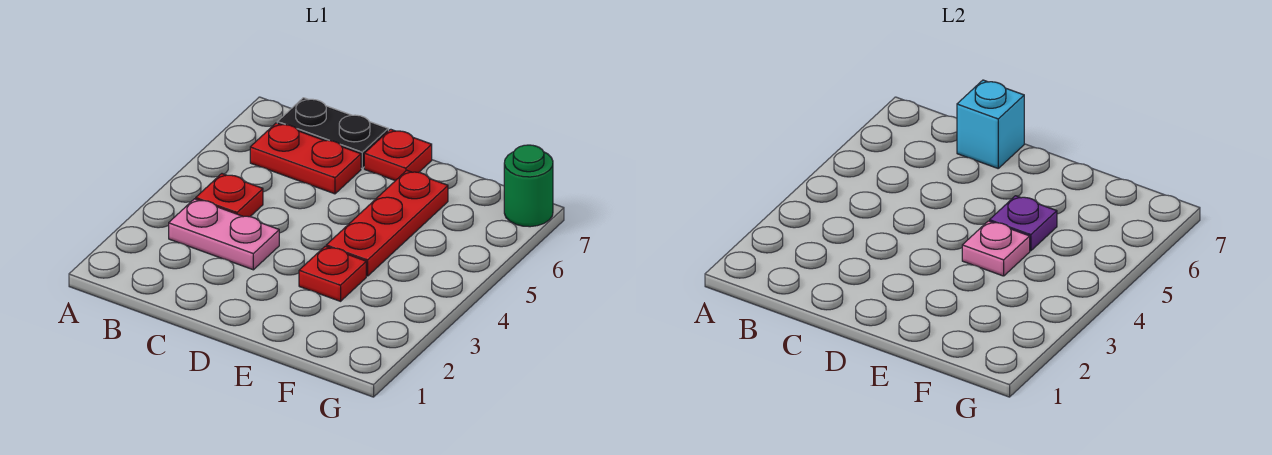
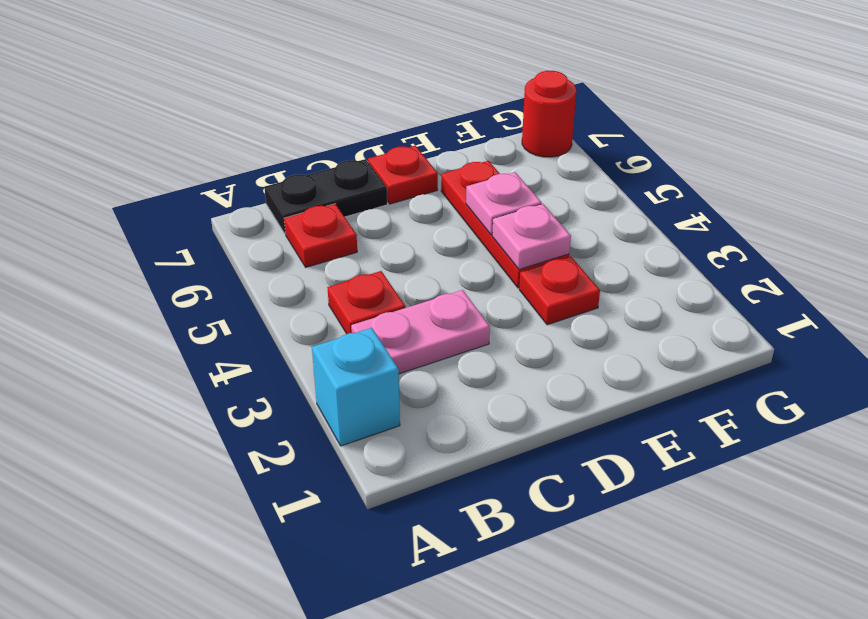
red 1x2 plate [250,123,361,194] -> red 1x1 plate [284,204,357,267]
cyan 1x1 brick [957,80,1024,168] -> cyan 1x1 brick moved to [312,328,400,446]
purple 1x1 plate [990,196,1057,251] -> pink 1x1 plate [466,172,542,235]
green 1x1 round brick [504,145,553,227] -> red 1x1 round brick [522,71,576,157]

